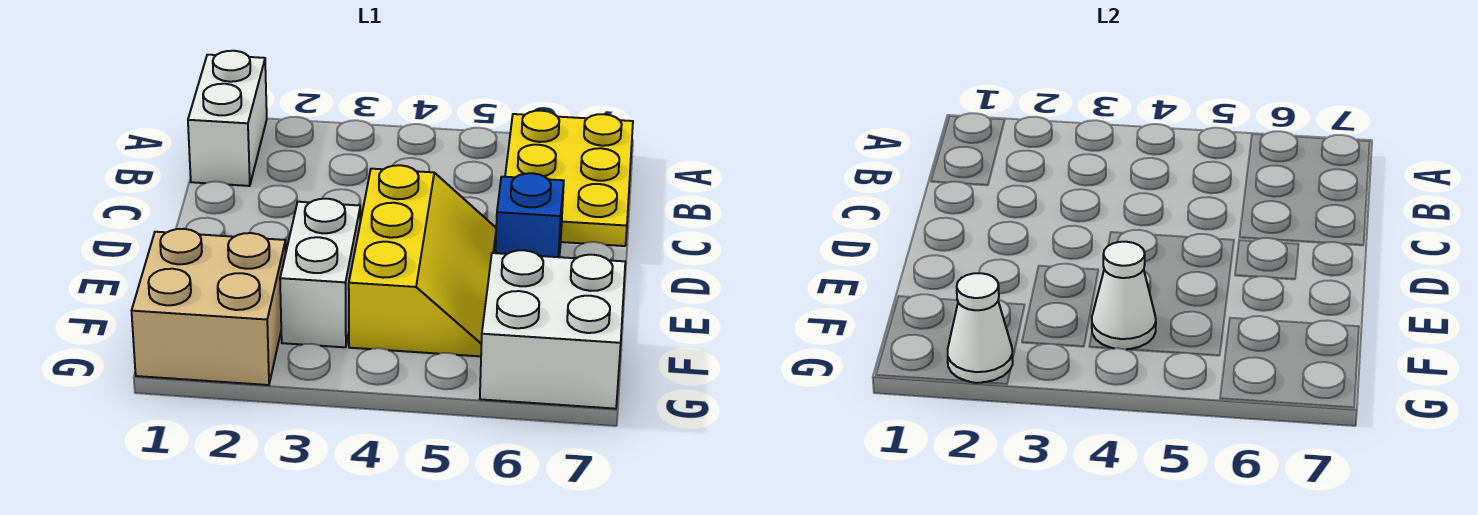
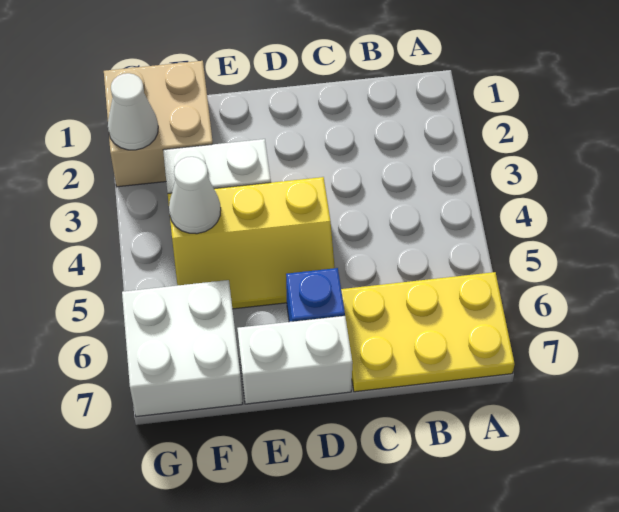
white 1x2 brick [188,51,267,186] -> white 1x2 brick moved to [237,316,353,404]

